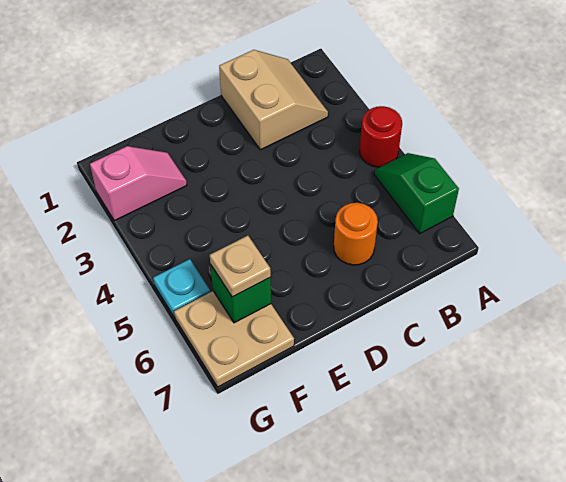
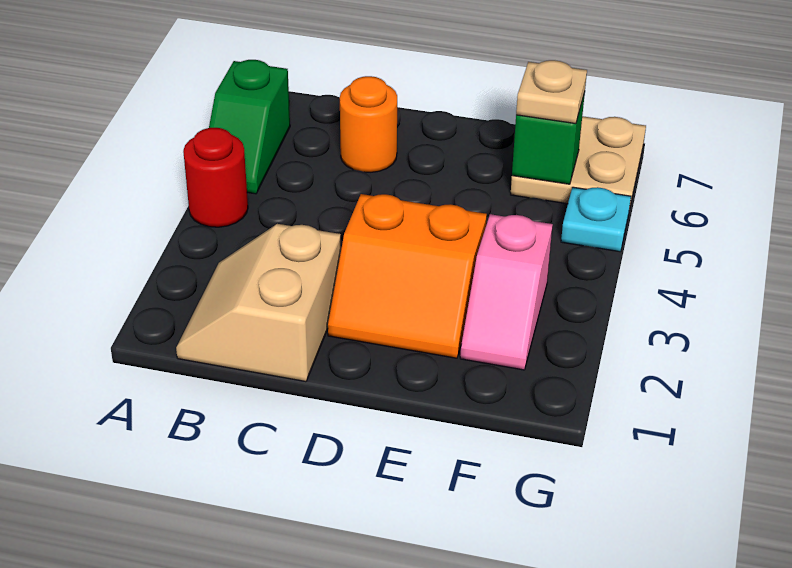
none -> orange 2x2 slope [328,194,487,358]
pink 1x2 slope [90,146,187,221] -> pink 1x2 slope turned to [460,214,553,370]

